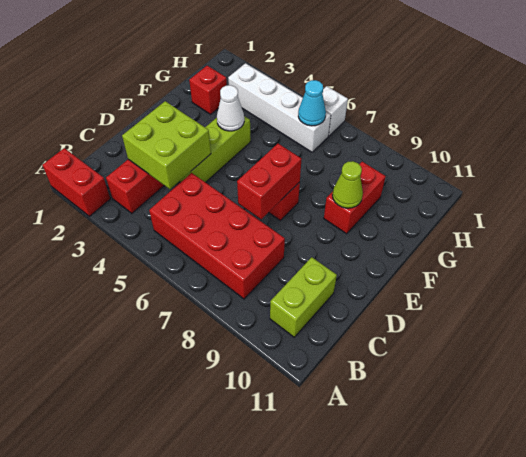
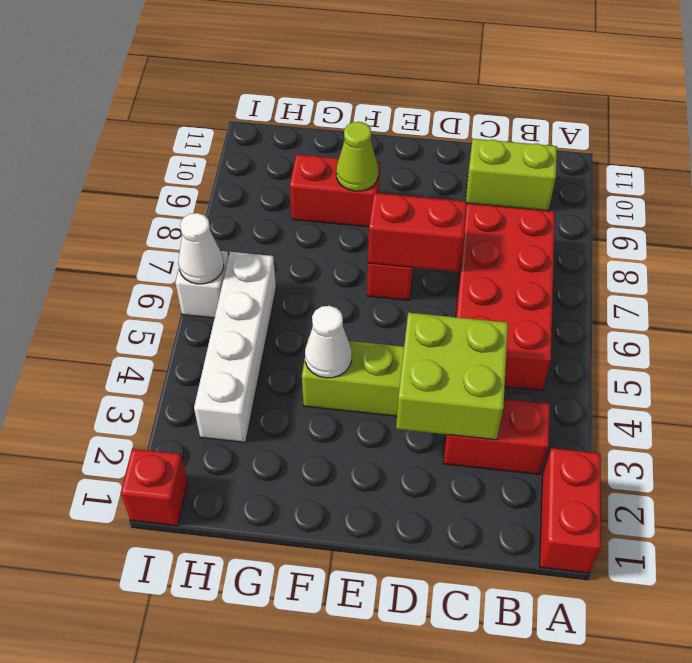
red 1x1 brick [189,66,227,114] -> red 1x1 brick moved to [121,449,188,526]
cyan 1x1 cone [298,80,326,126] -> none
none -> white 1x1 cone [178,213,224,284]

